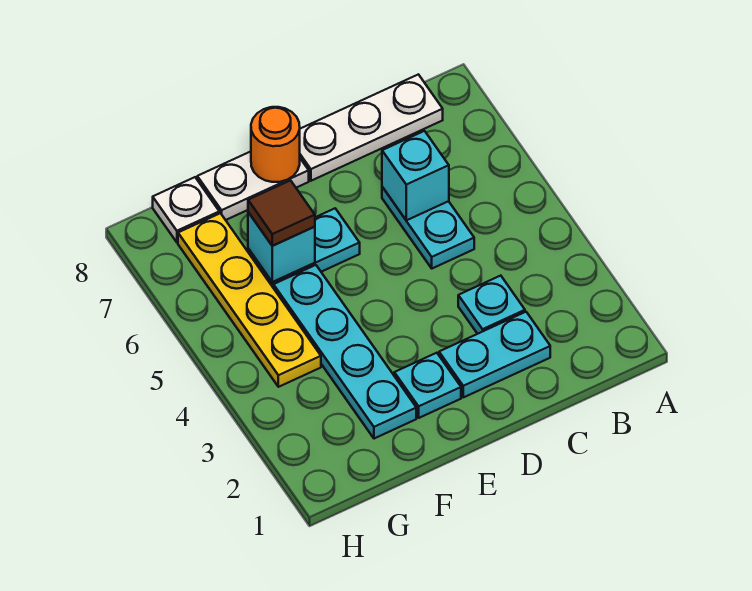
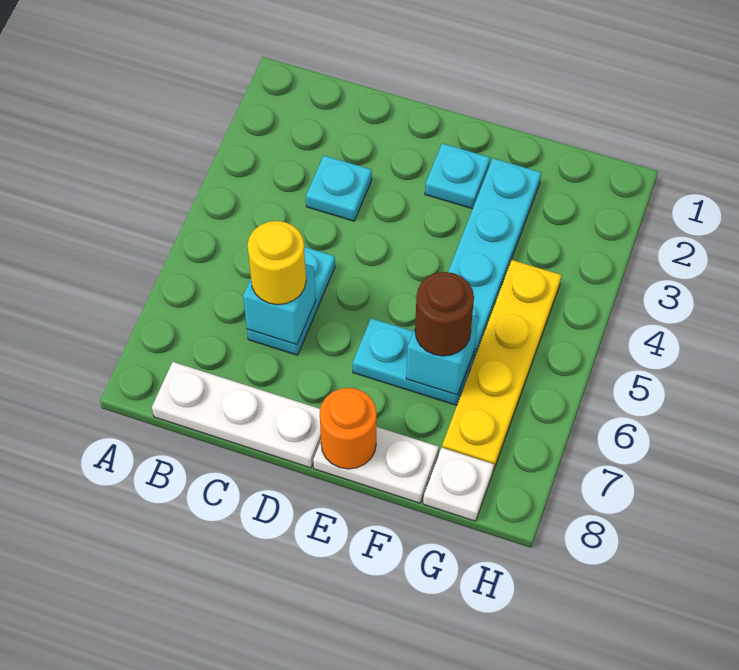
cyan 1x2 plate [439,312,550,397] -> none
none -> yellow 1x1 round brick [247,221,306,305]
brown 1x1 tile [248,181,315,246] -> brown 1x1 round brick [415,272,474,356]

